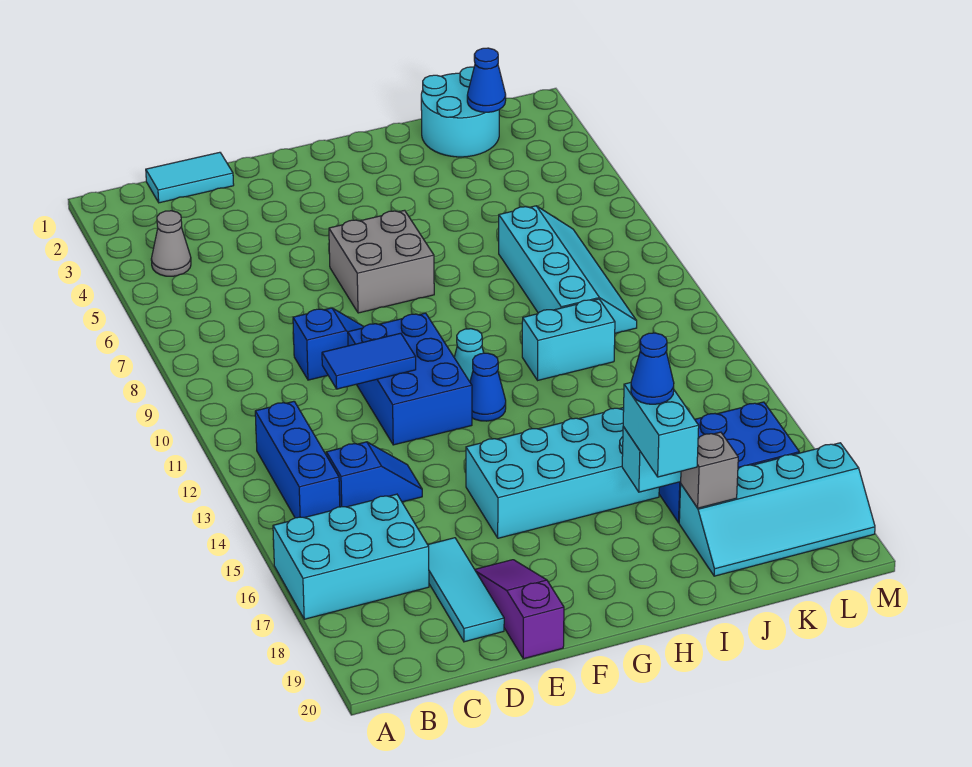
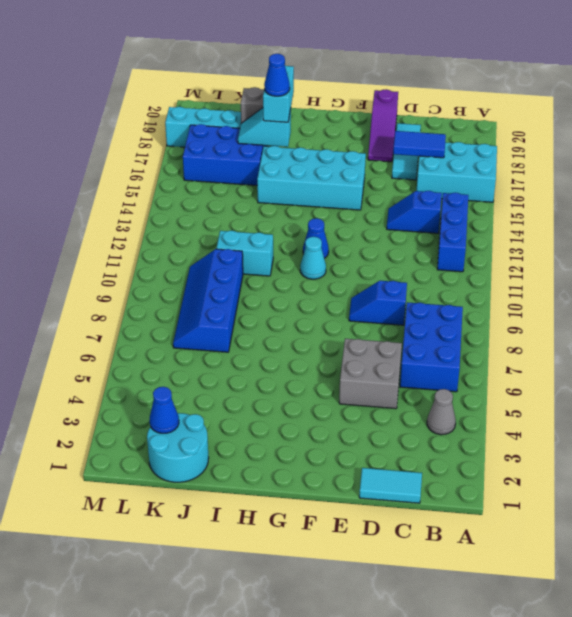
blue 1x2 tile [322,333,416,389] -> blue 1x2 tile moved to [393,131,446,158]
blue 2x3 brick [348,313,472,445] -> blue 2x3 brick moved to [400,302,463,392]
grey 2x2 brick [329,210,434,313] -> grey 2x2 brick moved to [339,339,402,409]
cyan 2x4 slope [499,206,637,333] -> blue 2x4 slope [173,249,243,352]

